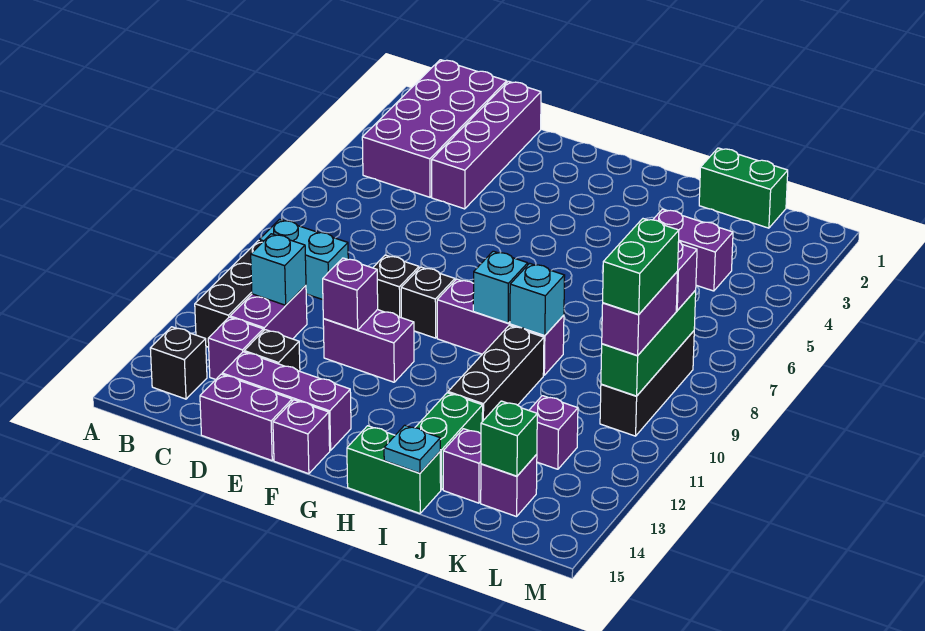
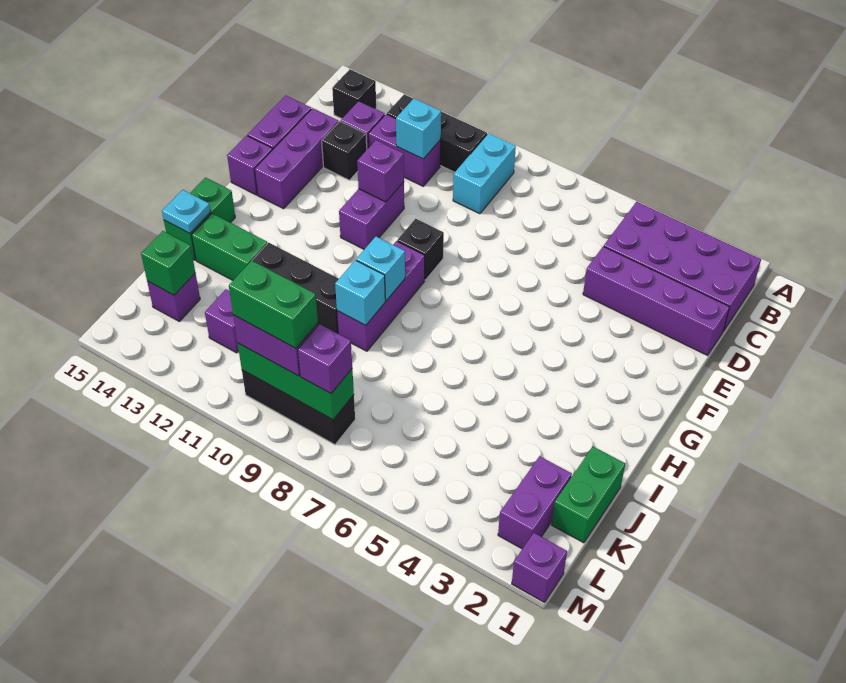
black 1x1 brick [373,255,419,317] -> none
purple 1x2 brick [653,209,733,291] -> purple 1x2 brick moved to [498,456,572,549]
purple 1x1 brick [443,429,481,503] -> purple 1x1 brick moved to [512,533,567,603]

